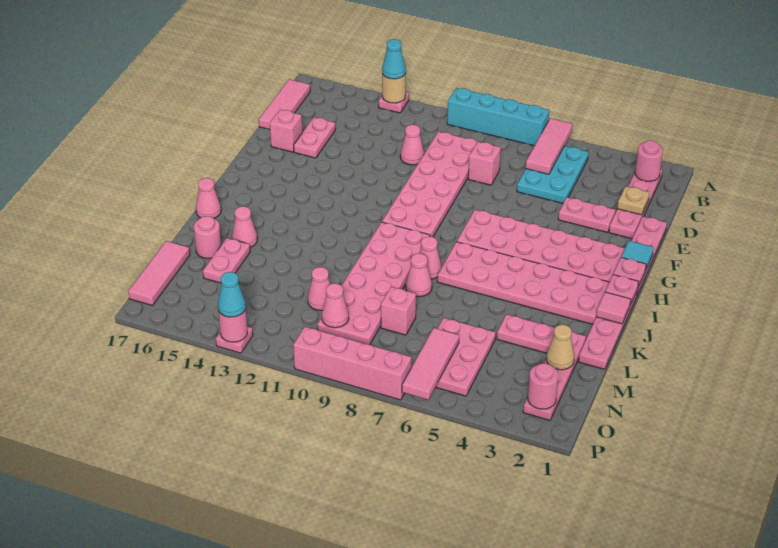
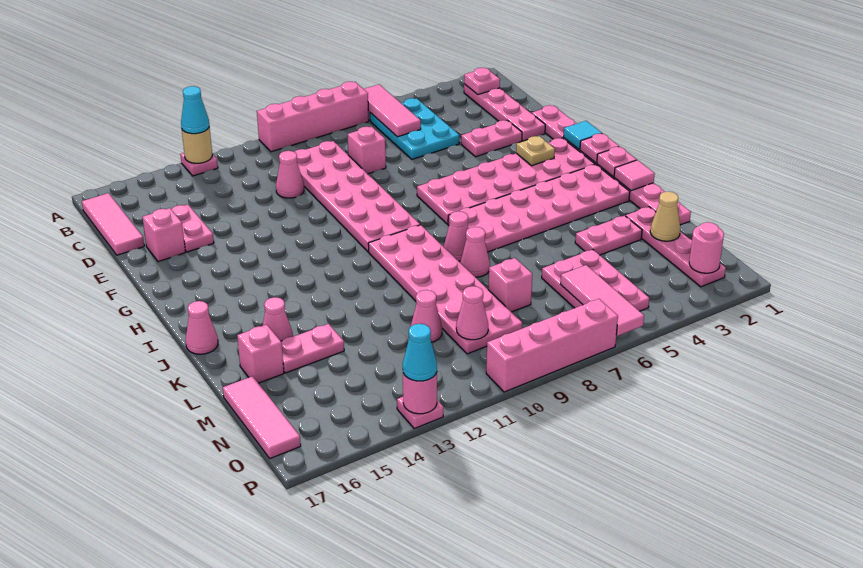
cyan 1x4 brick [447,88,549,146] -> pink 1x4 brick [257,82,369,152]
pink 1x1 round brick [635,140,663,181] -> pink 1x1 plate [464,68,500,95]
tan 1x1 plate [617,186,649,215] -> tan 1x1 plate moved to [516,136,555,166]
pink 1x2 plate [203,238,250,283] -> pink 1x2 plate turned to [281,324,344,373]
pink 1x1 round brick [194,216,221,258] -> pink 1x1 brick [237,325,284,383]

